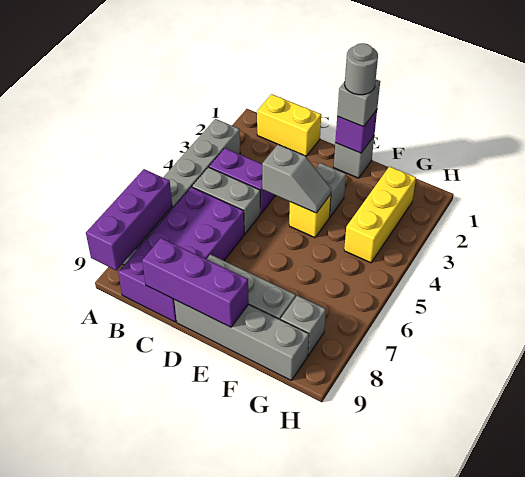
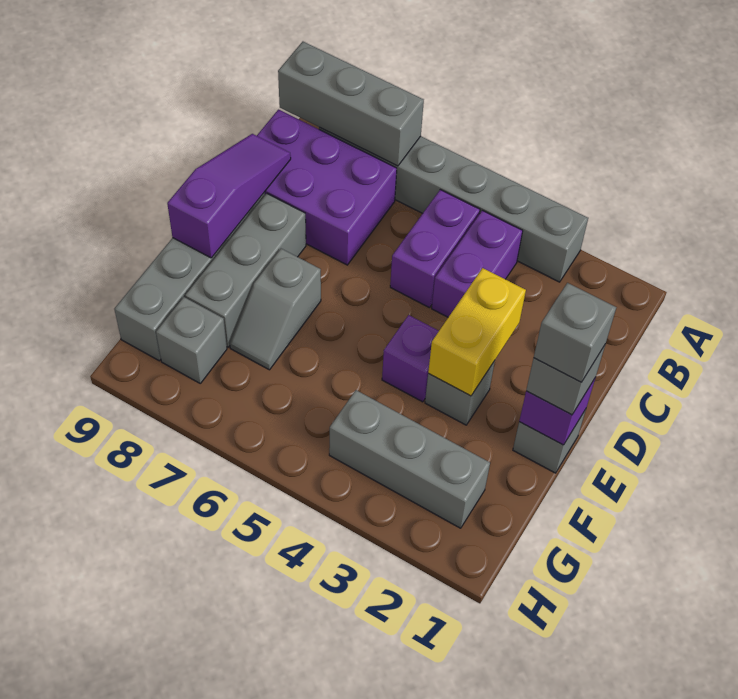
purple 1x3 brick [86,169,172,271] -> grey 1x3 brick [278,42,424,166]
yellow 1x2 brick [257,94,321,156] -> yellow 1x2 brick moved to [428,268,526,396]
grey 1x2 brick [192,167,260,234] -> purple 1x2 brick [390,190,480,308]
purple 2x4 brick [118,187,244,322] -> purple 2x3 brick [257,110,397,265]
purple 1x3 brick [142,238,249,327] -> purple 1x3 slope [167,134,291,258]
grey 1x2 slope [262,145,331,213] -> grey 1x2 slope moved to [230,249,321,370]
grey 1x1 round brick [345,43,378,95] -> grey 1x1 brick [534,283,616,382]
yellow 1x1 brick [289,194,331,238] -> purple 1x1 brick [382,315,439,402]
yellow 1x3 brick [344,167,416,263] -> grey 1x3 brick [329,390,490,528]

